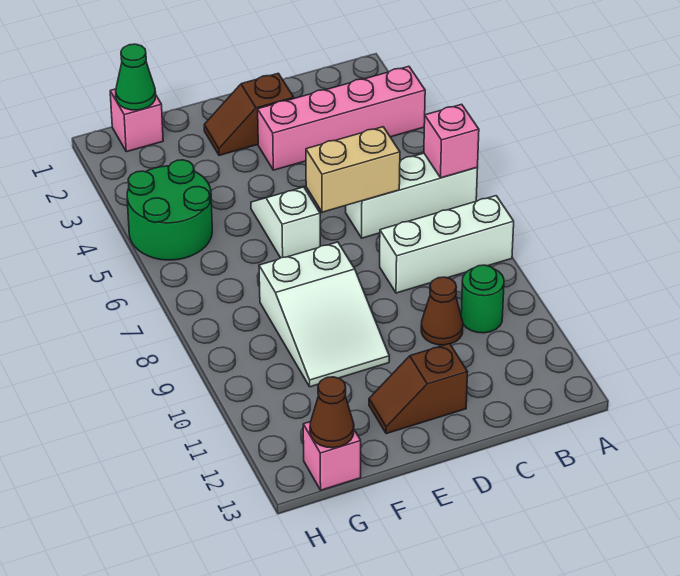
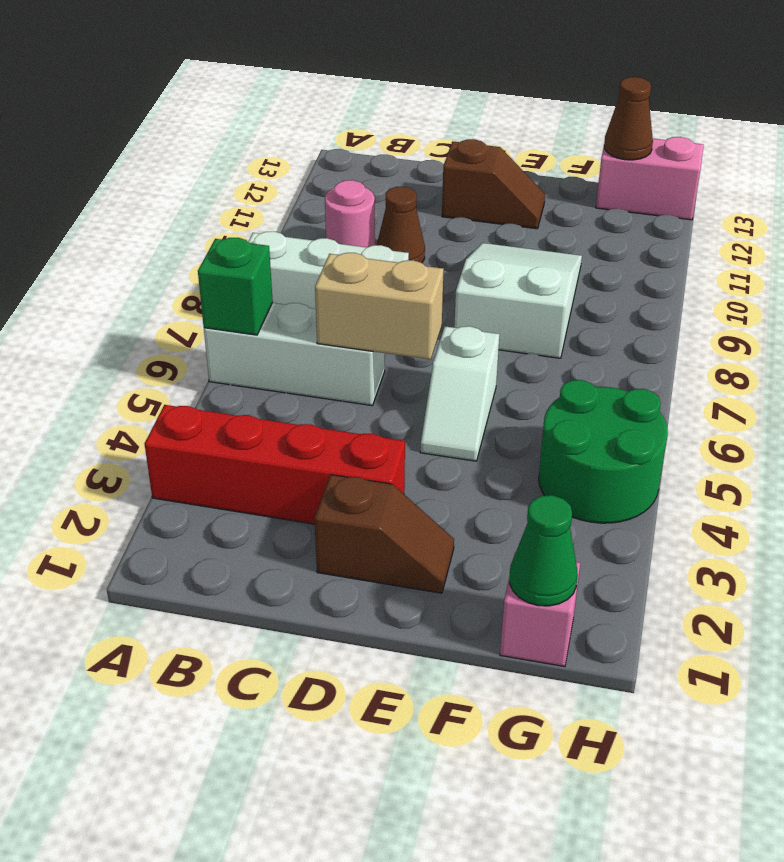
pink 1x4 brick [258,66,425,170] -> red 1x4 brick [145,405,405,524]
pink 1x1 brick [424,104,479,178] -> green 1x1 brick [198,238,273,335]
green 1x1 round brick [461,265,504,333] -> pink 1x1 round brick [325,180,375,247]
pink 1x1 brick [303,422,361,490] -> pink 1x2 brick [596,137,704,220]

